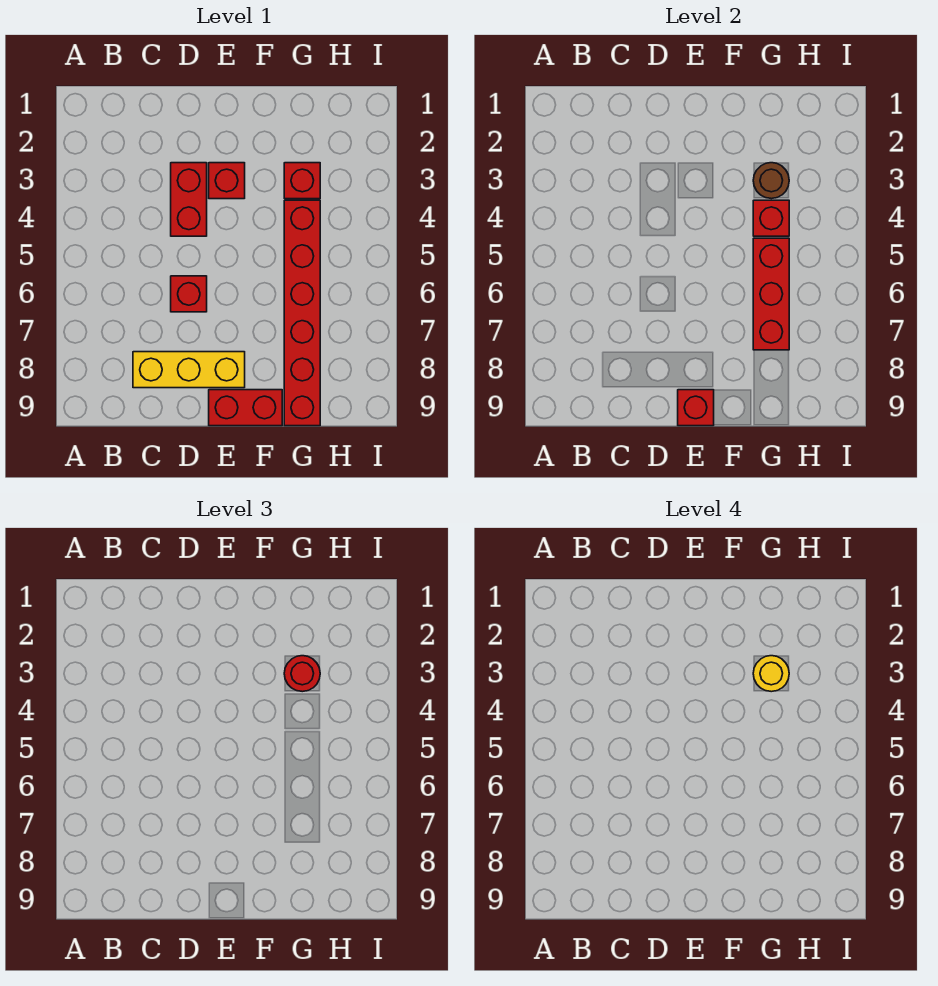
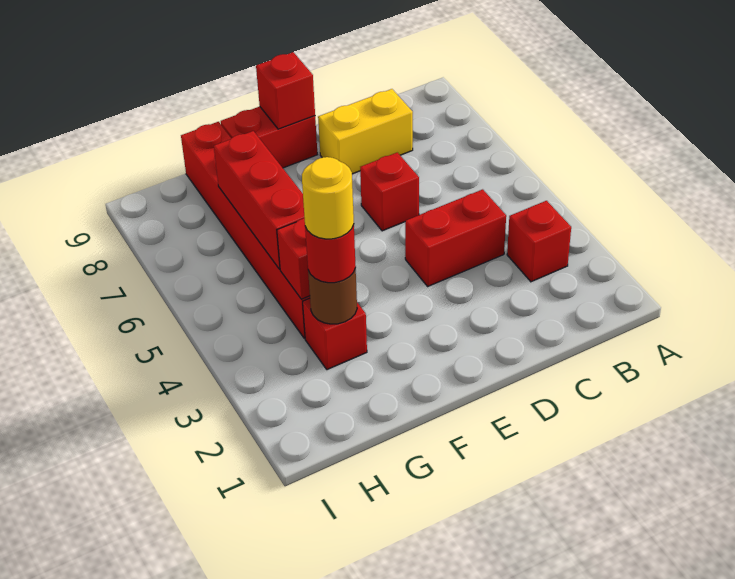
yellow 1x3 brick [133,352,245,388] -> yellow 1x2 brick [318,89,413,174]
red 1x2 brick [171,163,207,236] -> red 1x2 brick turned to [405,189,506,286]
red 1x1 brick [209,163,245,199] -> red 1x1 brick moved to [507,201,571,282]

